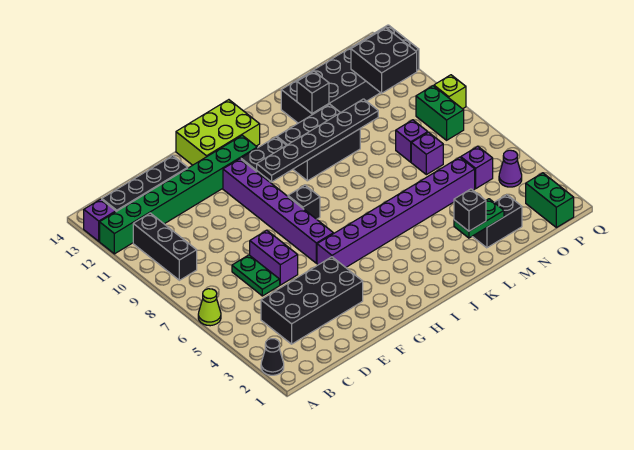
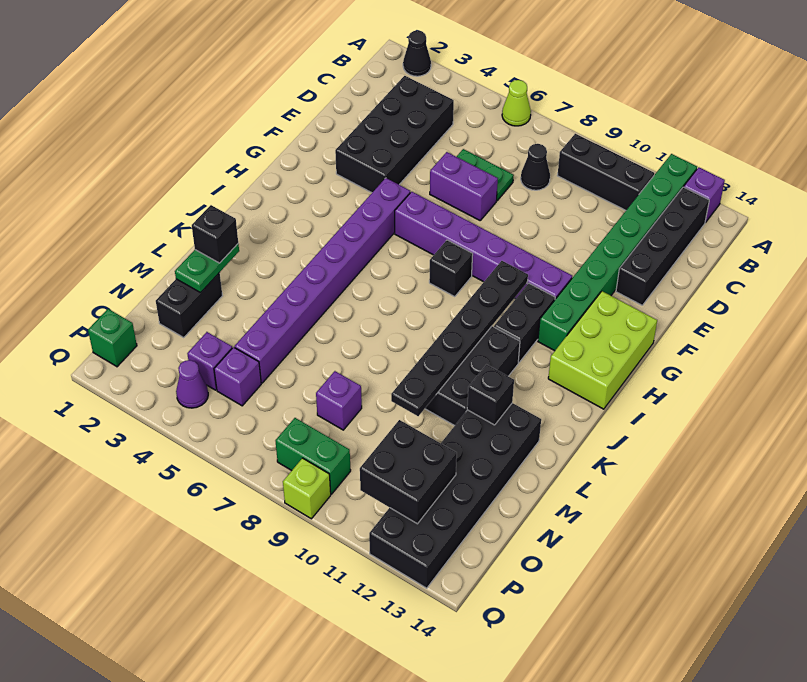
none -> black 1x1 cone [521,144,550,190]
purple 1x1 brick [411,132,443,175] -> purple 1x1 brick moved to [187,332,232,390]
green 1x2 brick [526,173,574,228] -> green 1x1 brick [88,309,137,367]

